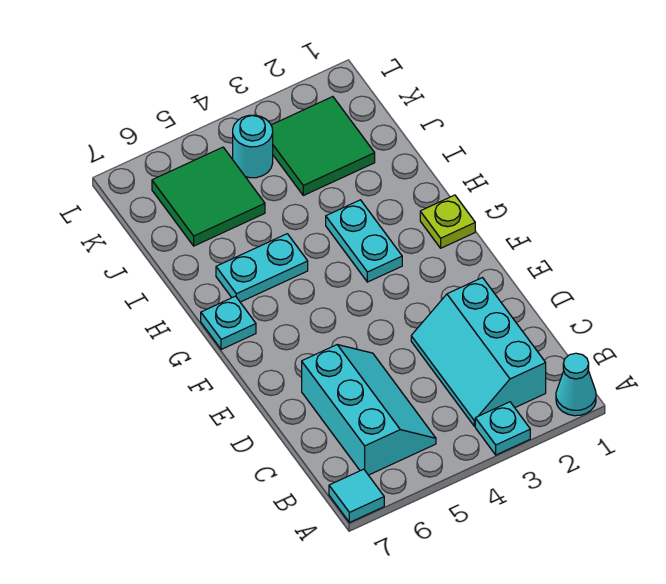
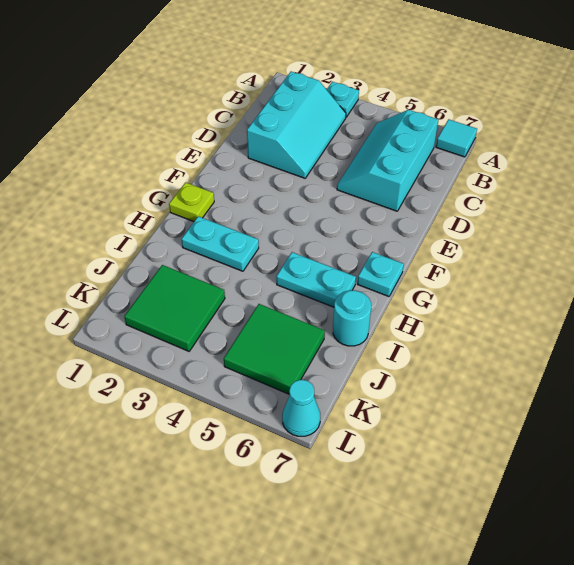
cyan 1x1 cone [556,353,596,416] -> cyan 1x1 cone moved to [282,380,320,436]
cyan 1x2 plate [326,200,402,282] -> cyan 1x2 plate turned to [181,216,259,271]
cyan 1x1 round brick [233,115,273,178] -> cyan 1x1 round brick moved to [333,290,371,346]

